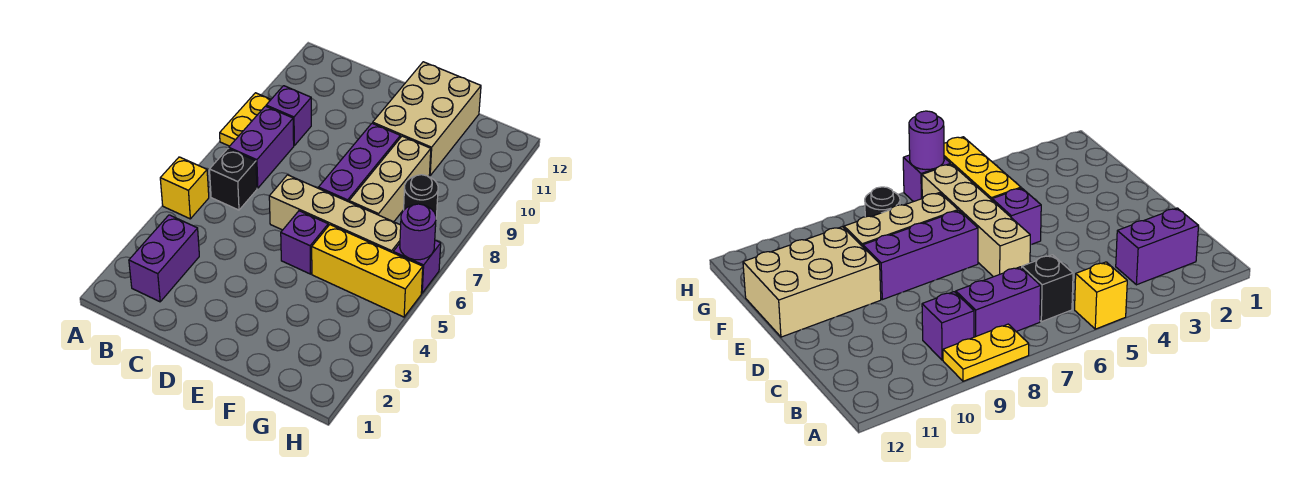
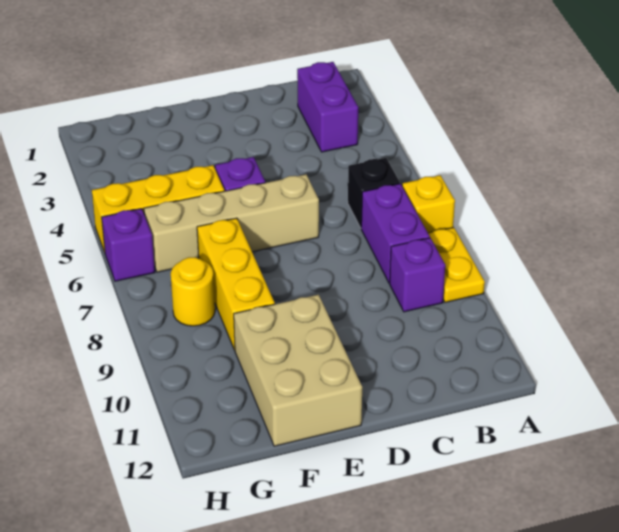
yellow 1x1 brick [160,157,209,219] -> yellow 1x1 brick moved to [402,175,455,233]
purple 1x3 brick [319,123,400,202] -> none
tan 1x3 brick [349,136,431,222] -> yellow 1x3 brick [197,218,275,350]
black 1x1 round brick [404,175,438,217] -> yellow 1x1 round brick [171,257,215,326]
purple 1x1 round brick [400,204,436,260] -> none

